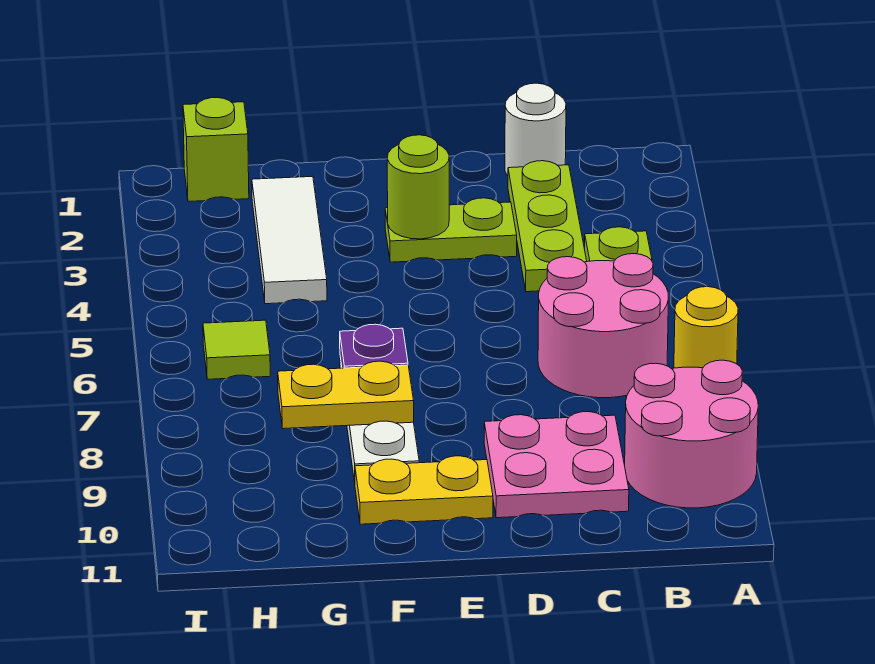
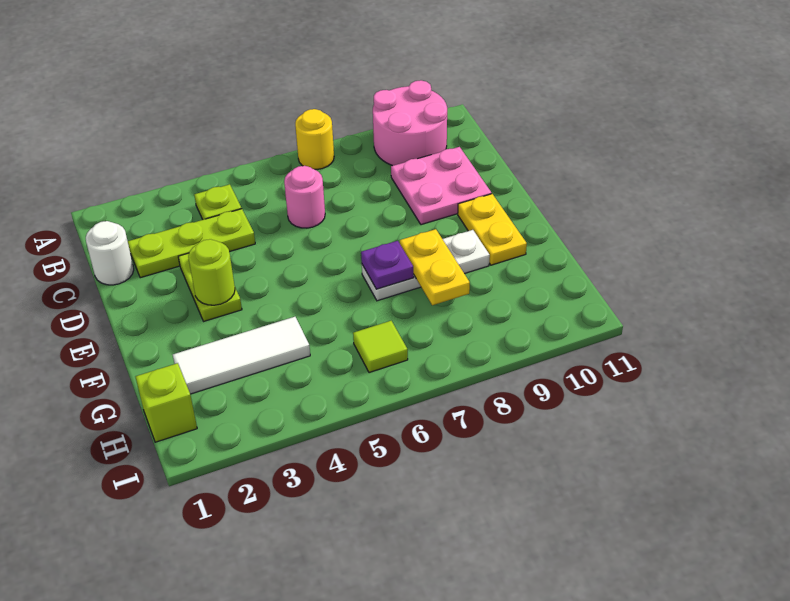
pink 2x2 round brick [538,254,668,398] -> pink 1x1 round brick [284,166,325,228]

